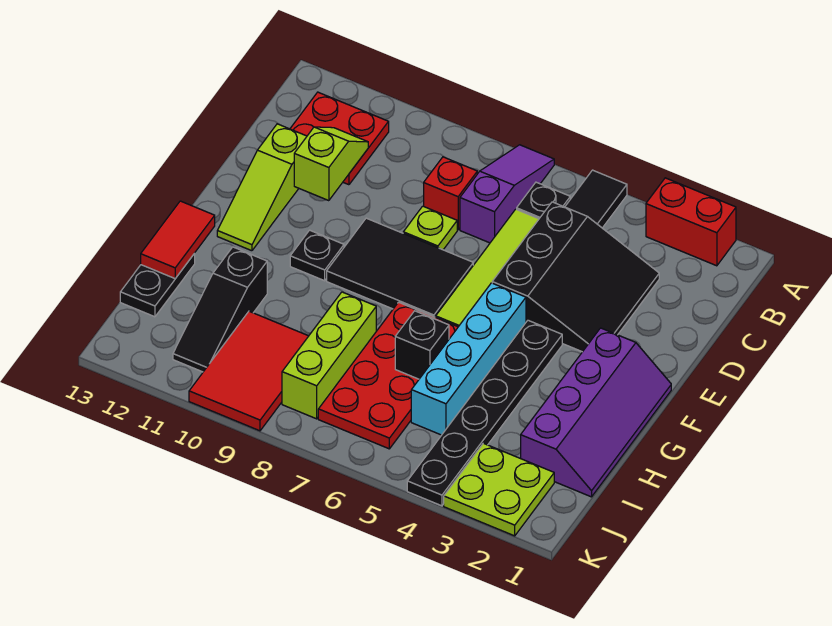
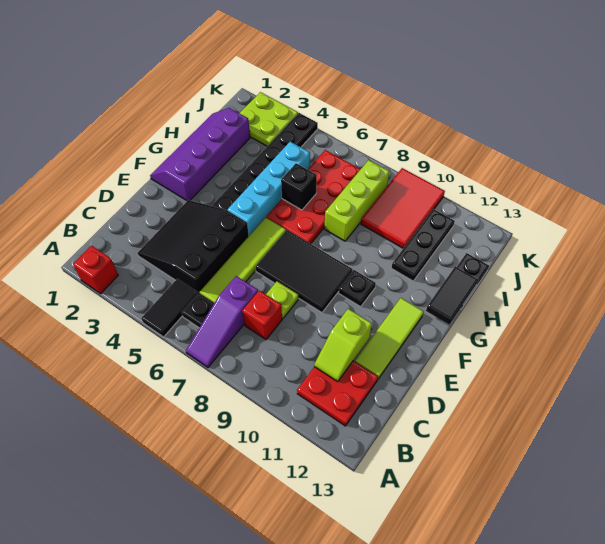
red 1x2 brick [646,178,736,266] -> red 1x1 brick [73,246,118,294]
lime 1x3 slope [217,124,307,251] -> lime 1x3 tile [355,298,424,379]
red 1x2 tile [141,201,215,278] -> black 1x2 tile [426,267,478,325]
black 1x3 slope [173,247,267,372] -> black 1x3 plate [391,209,455,281]

